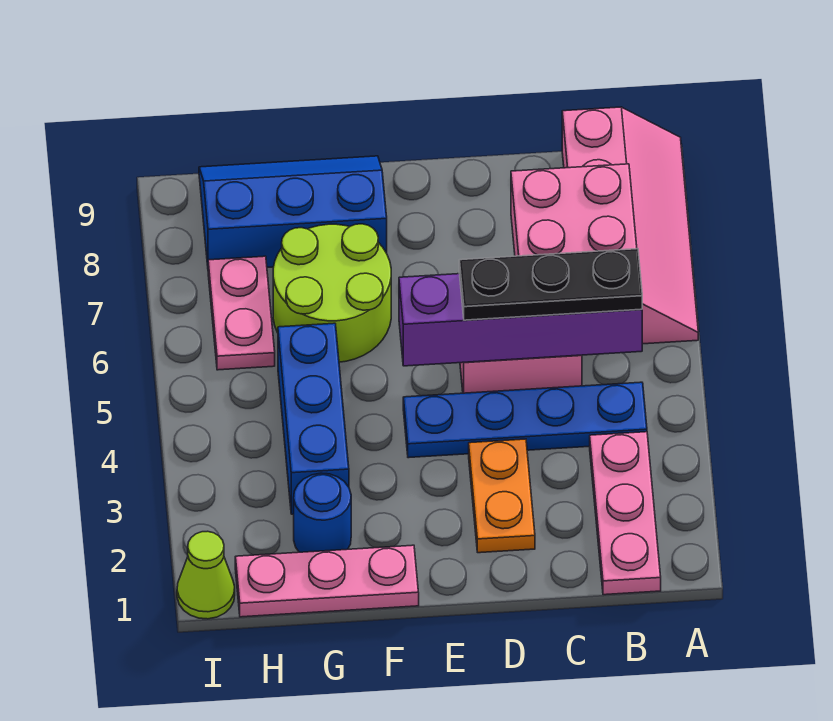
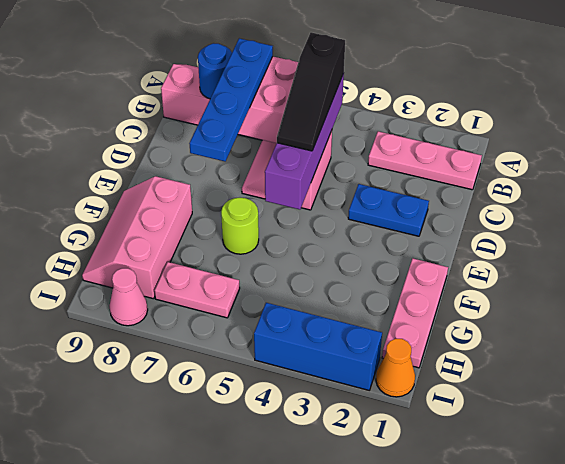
blue 1x4 plate [403,382,647,458] -> blue 1x4 plate moved to [189,38,273,161]
black 1x3 plate [459,249,642,320] -> black 1x3 slope [277,32,345,151]
orange 1x2 plate [469,439,535,553] -> blue 1x2 plate [348,184,429,236]
lime 2x2 round brick [273,224,391,362] -> lime 1x1 round brick [221,198,259,254]
blue 2x3 slope [199,156,387,267] -> pink 2x3 slope [82,176,192,299]
blue 1x1 round brick [294,473,351,552] -> blue 1x1 round brick moved to [198,43,232,99]
blue 1x3 brick [278,323,349,514] -> blue 1x3 brick moved to [254,303,382,390]
lime 1x1 cone [177,531,235,619] -> orange 1x1 cone [376,339,415,397]
none -> pink 1x1 cone [110,268,148,326]

